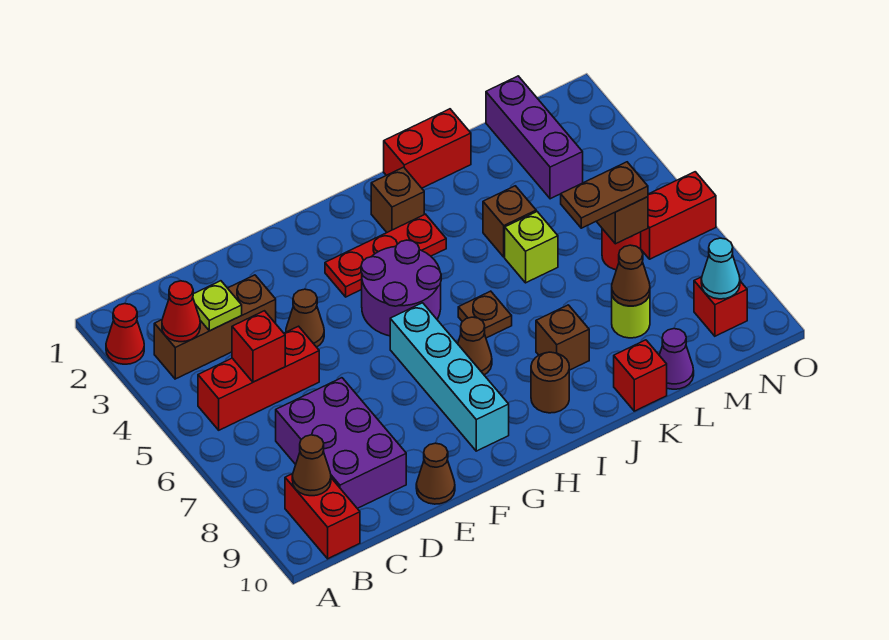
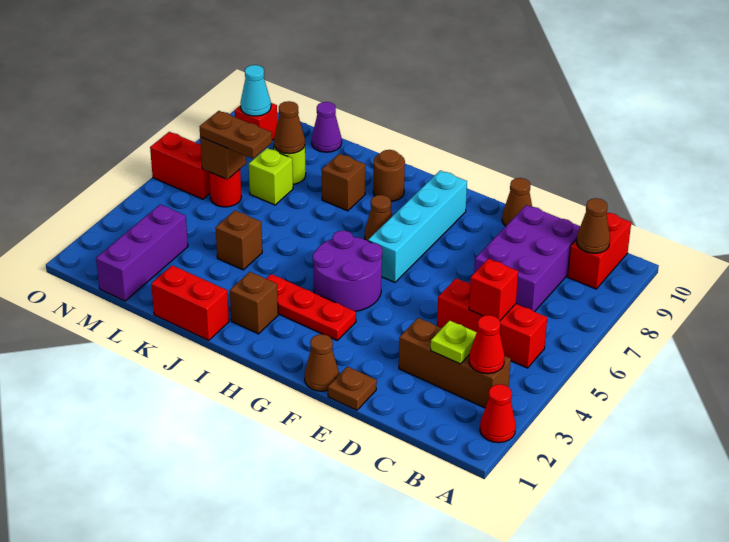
brown 1x1 cone [286,289,324,347] -> brown 1x1 cone moved to [305,334,339,391]
brown 1x1 plate [458,291,512,338] -> brown 1x1 plate moved to [328,367,377,410]
lime 1x1 brick [505,212,558,283] -> lime 1x1 brick moved to [249,148,293,205]
red 1x1 brick [614,340,667,411] -> none

